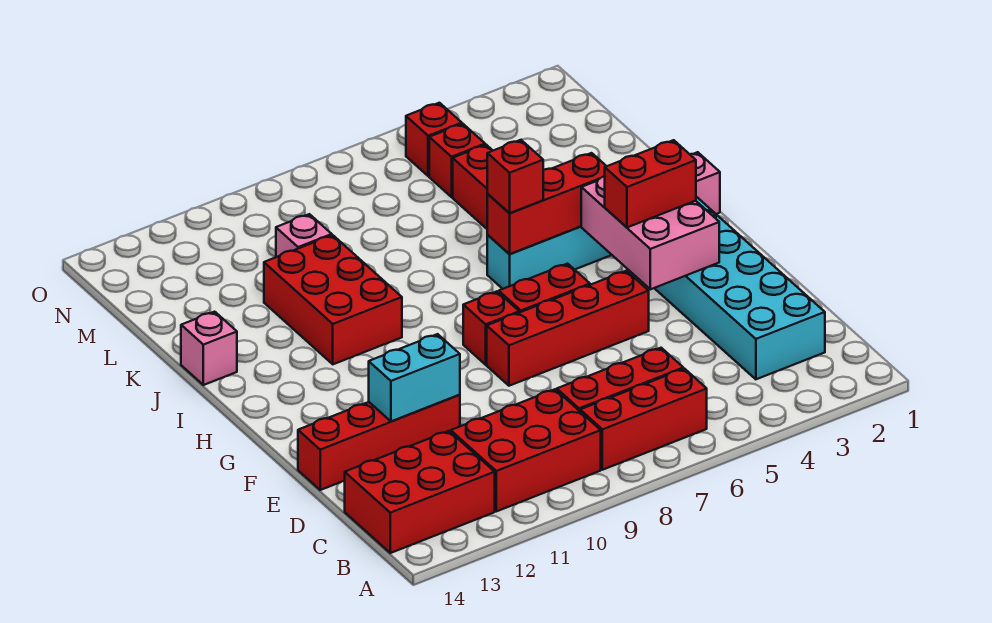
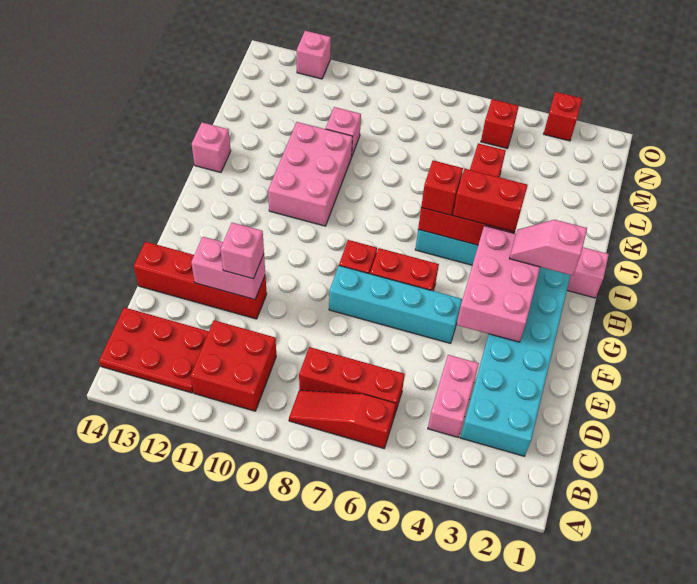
red 1x3 brick [580,369,707,470] -> red 1x3 slope [289,390,396,448]
red 2x3 brick [451,389,601,511] -> red 2x2 brick [191,320,276,411]
red 2x3 brick [345,431,495,553] -> red 2x3 plate [99,307,209,393]
none -> pink 1x2 brick [428,355,479,437]
cyan 1x2 brick [369,334,460,421] -> pink 1x2 brick [191,237,265,299]
none -> pink 1x1 brick [220,223,264,279]
red 1x4 brick [487,271,649,386] -> cyan 1x4 brick [329,266,462,343]
red 1x2 brick [605,140,696,227] -> red 1x2 brick moved to [453,169,528,232]
none -> pink 1x2 slope [509,220,587,276]
red 2x3 brick [264,235,402,364] -> pink 2x3 brick [268,122,353,226]
red 1x1 brick [429,124,485,197] -> red 1x1 brick moved to [544,92,582,141]
none -> pink 1x1 brick [297,31,331,79]

